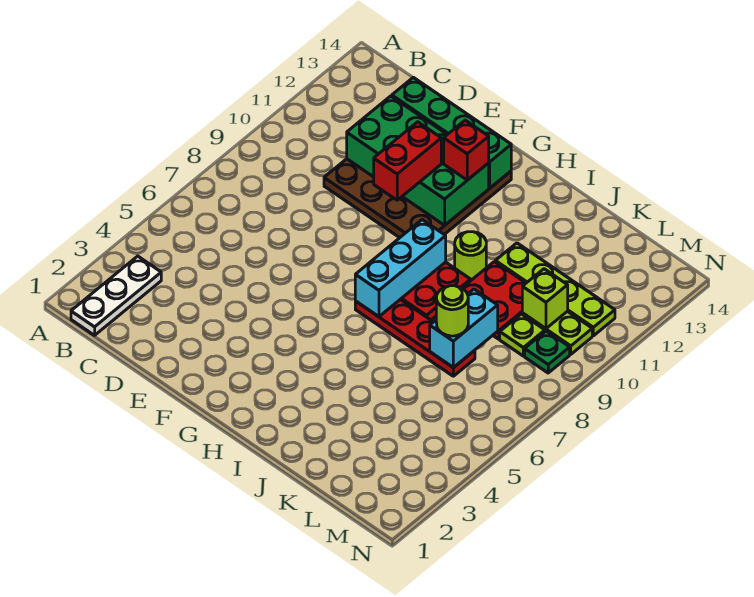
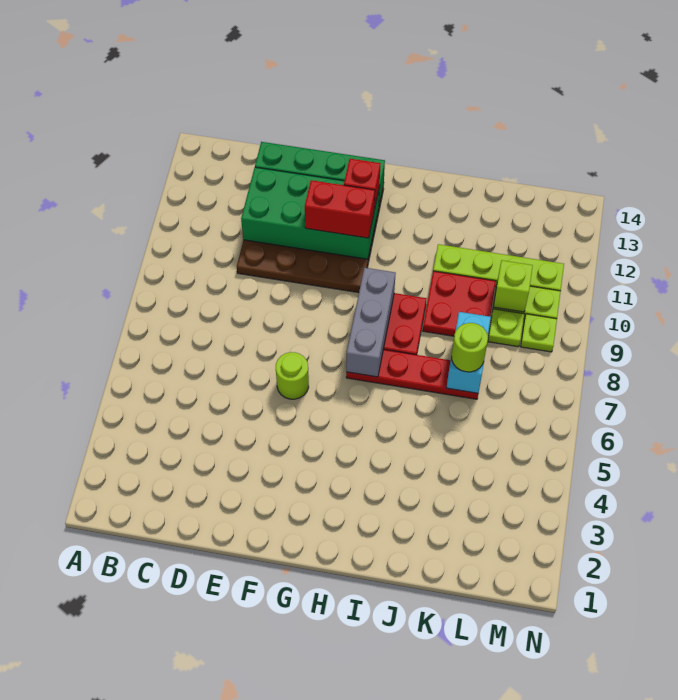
white 1x3 plate [71,256,161,335] -> none
red 1x2 brick [374,122,441,200] -> red 1x2 brick turned to [305,180,375,238]
cyan 1x3 brick [355,220,446,317] -> grey 1x3 brick [346,268,396,377]
lime 1x1 round brick [455,232,486,280] -> lime 1x1 round brick moved to [276,352,309,399]
green 1x1 plate [525,331,570,373] -> lime 1x1 plate [521,314,557,352]

